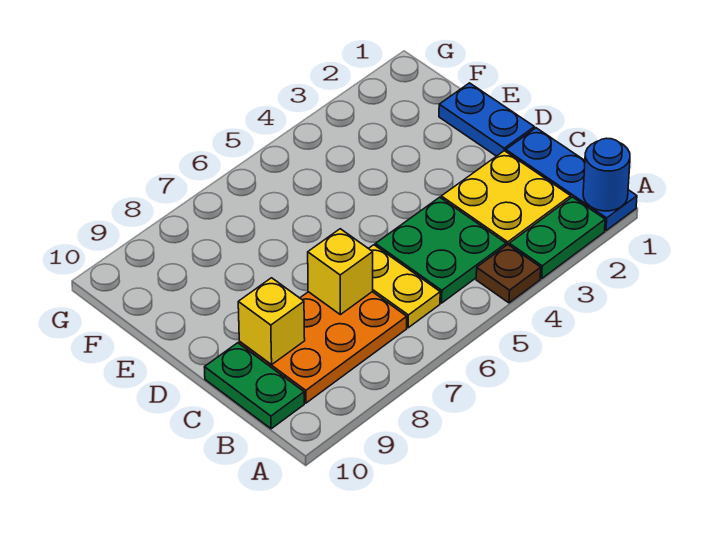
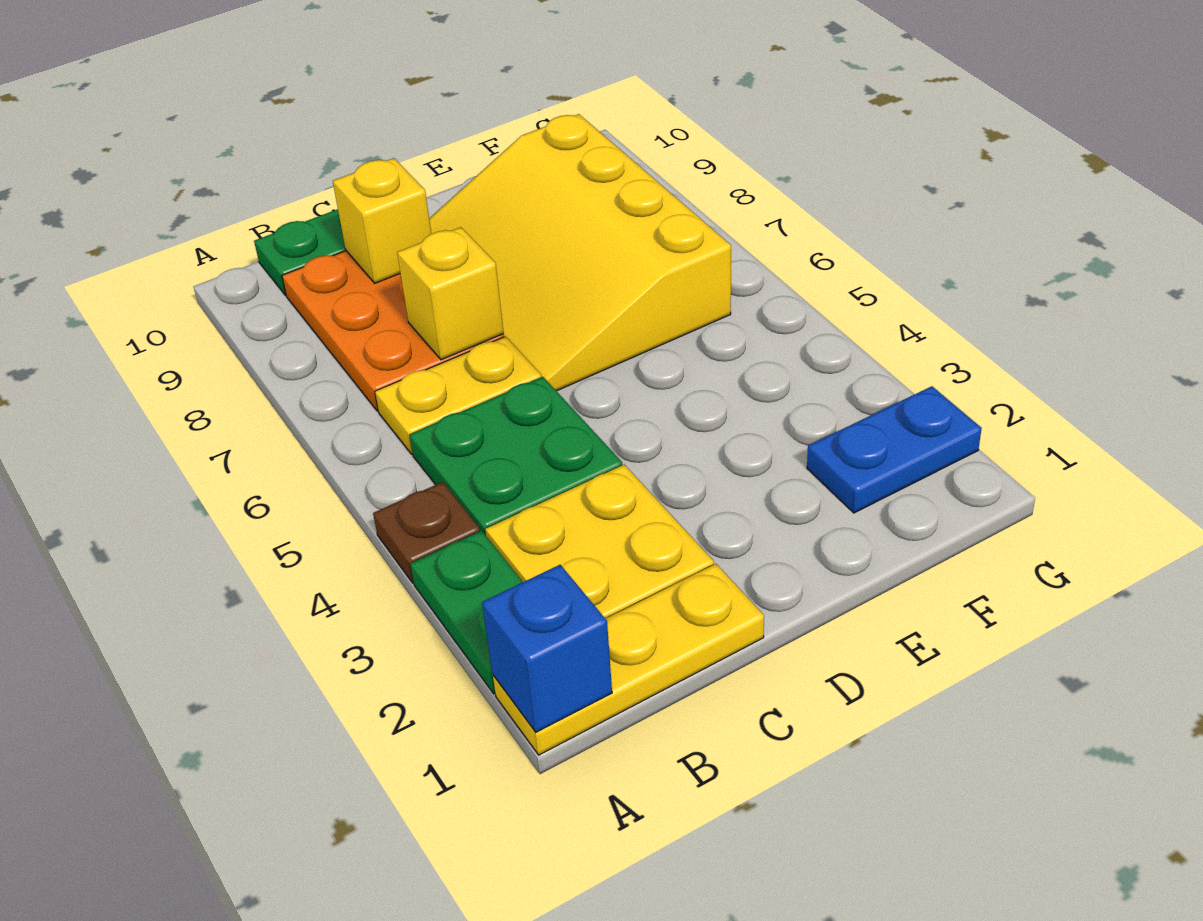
blue 1x3 plate [506,128,637,231] -> yellow 1x3 plate [493,564,764,755]
blue 1x1 round brick [583,138,630,211] -> blue 1x1 brick [482,565,612,732]
blue 1x2 plate [439,83,534,156] -> blue 1x2 plate moved to [807,386,982,513]
none -> yellow 3x4 slope [429,114,731,391]

